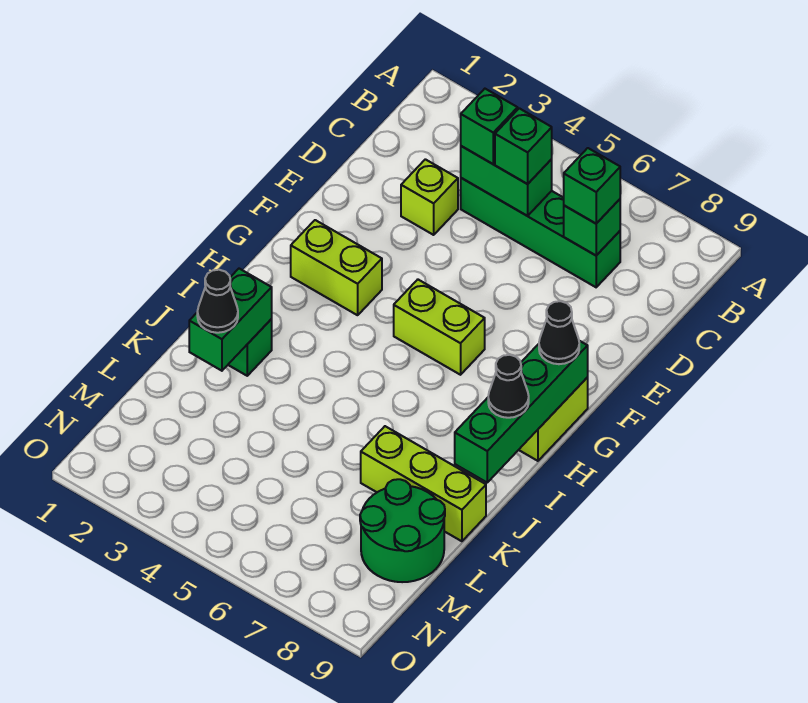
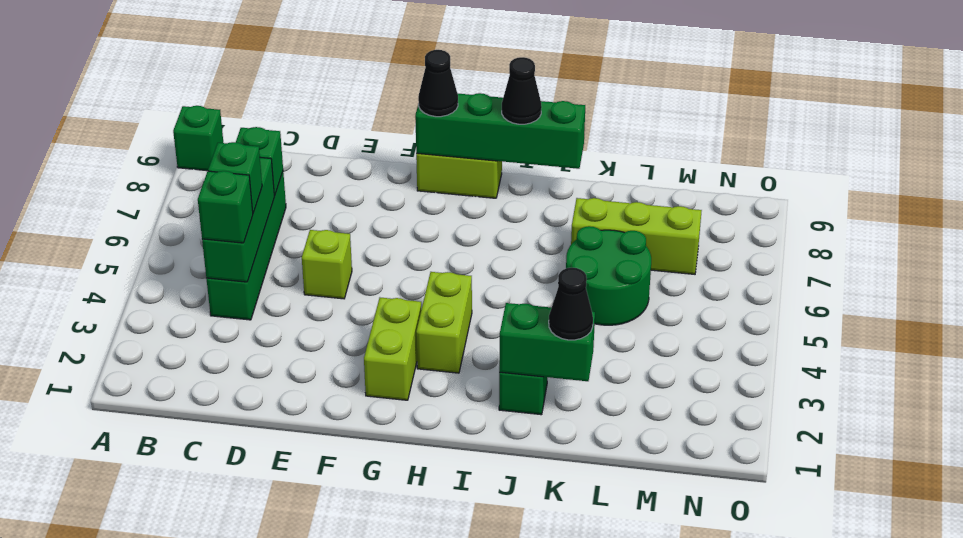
green 1x2 brick [461,146,552,216] -> green 1x3 brick [202,157,275,282]
green 1x1 brick [564,148,620,223] -> green 1x1 brick moved to [173,106,223,171]
lime 1x1 brick [401,159,458,235] -> lime 1x1 brick moved to [302,230,352,299]
lime 1x2 brick [394,280,485,375] -> lime 1x2 brick moved to [416,272,472,373]
lime 1x3 brick [361,426,486,541] -> lime 1x3 brick turned to [571,198,702,274]
green 2x2 round brick [360,479,445,582] -> green 2x2 round brick moved to [566,226,651,325]

